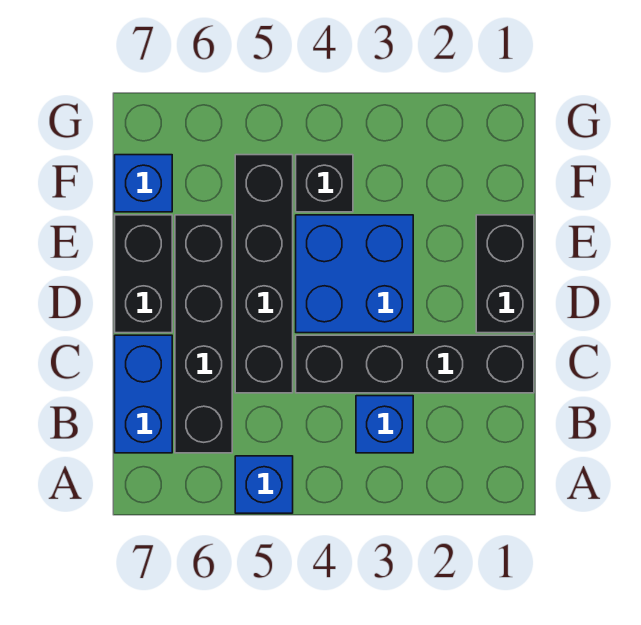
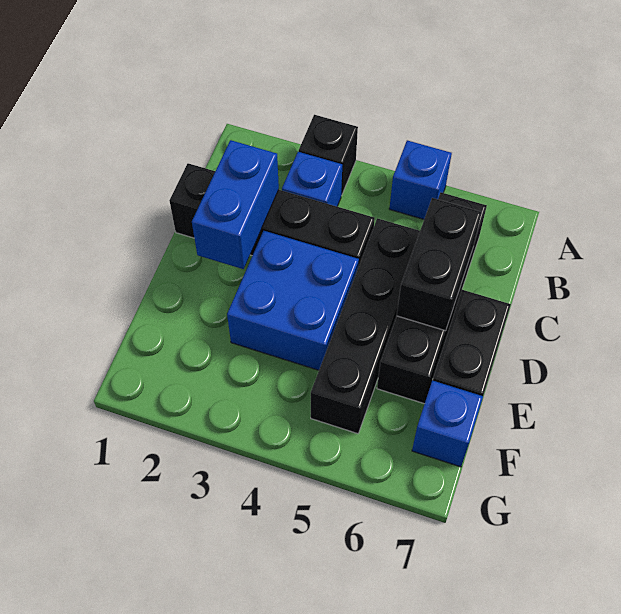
blue 1x2 brick [115,335,172,453] -> blue 1x2 brick moved to [192,140,279,269]
black 1x2 brick [476,215,534,333] -> black 1x2 brick moved to [397,198,482,331]
black 1x1 brick [296,155,353,212] -> black 1x1 brick moved to [299,115,358,195]

